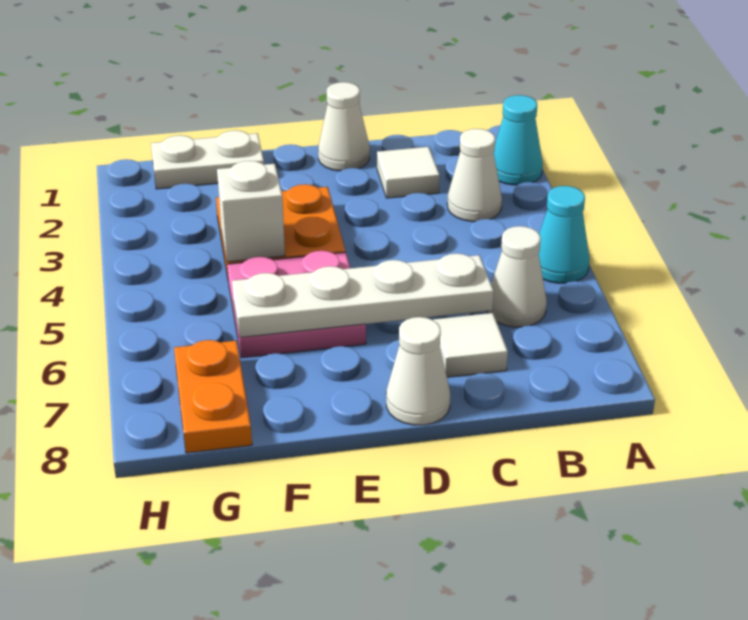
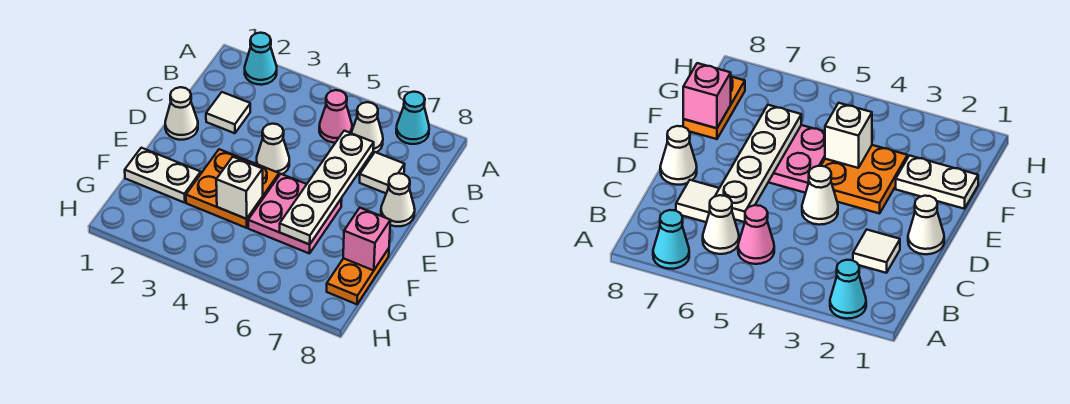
cyan 1x1 cone [539,186,590,283] -> cyan 1x1 cone moved to [396,92,429,144]
white 1x1 cone [447,129,502,222] -> white 1x1 cone moved to [257,124,289,175]
none -> pink 1x1 cone [319,90,352,143]
white 1x2 plate [151,130,264,189] -> white 1x2 plate turned to [125,148,201,203]
none -> pink 1x1 brick [343,208,390,271]
orange 1x2 plate [174,340,252,453] -> orange 1x2 plate turned to [327,248,389,304]

